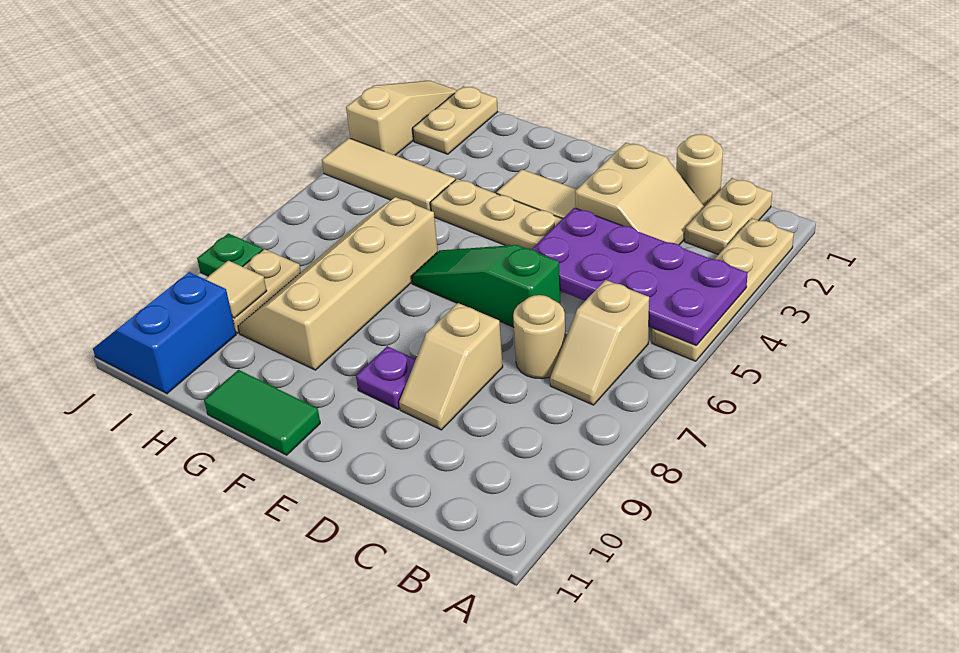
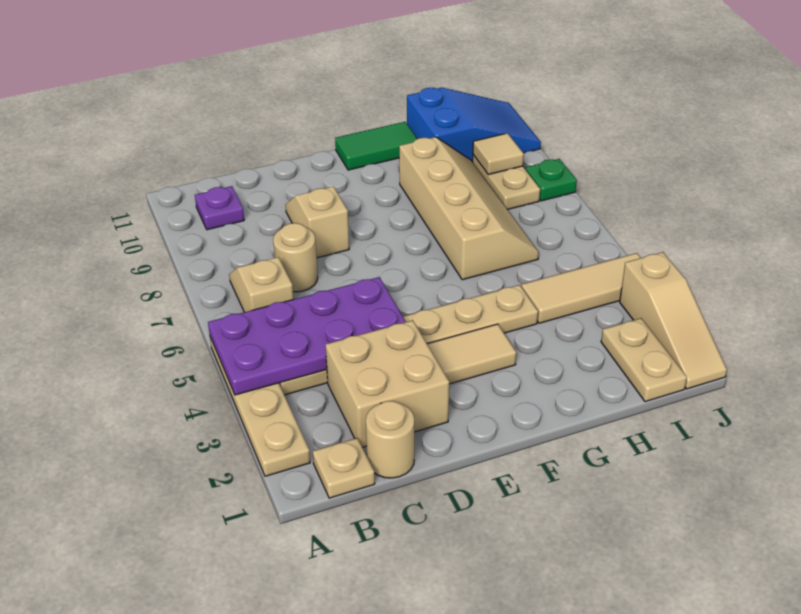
tan 1x2 plate [685,178,772,255] -> tan 1x1 plate [313,438,375,498]
tan 2x2 slope [575,143,704,245] -> tan 2x2 brick [325,320,449,447]
green 1x3 slope [412,245,560,327] -> none
purple 1x1 plate [356,346,416,409] -> purple 1x1 plate moved to [195,186,244,230]
blue 2x2 slope [93,272,236,394] -> blue 2x3 slope [407,88,541,162]

